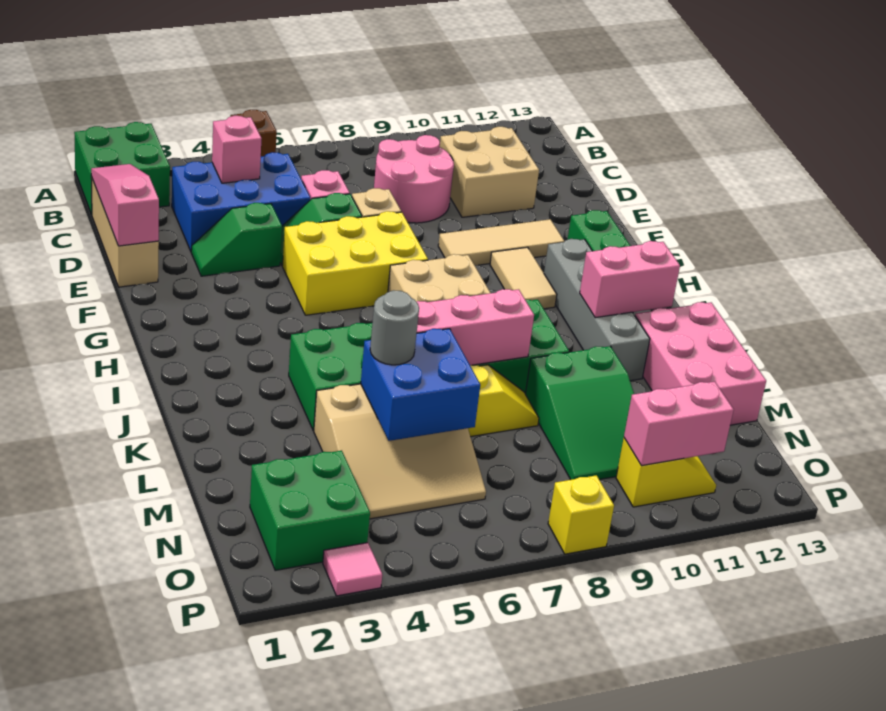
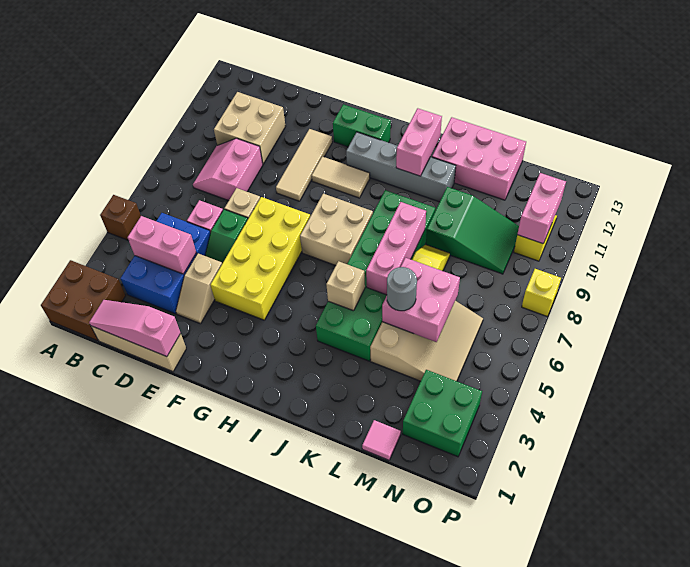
green 2x2 brick [74,122,170,215] -> brown 2x2 brick [41,260,126,341]
pink 1x1 brick [212,116,261,183] -> pink 1x2 brick [128,216,196,274]
pink 2x2 round brick [374,135,454,223] -> pink 2x2 slope [193,138,263,201]
green 1x2 slope [191,203,282,276] -> tan 1x2 slope [176,254,222,324]
yellow 2x3 brick [282,211,428,315] -> yellow 2x4 brick [210,197,310,320]
none -> tan 1x1 brick [326,261,365,311]
blue 2x2 brick [361,329,480,441] -> pink 2x2 brick [382,258,460,342]
pink 1x1 tile [323,543,382,596] -> pink 1x1 tile moved to [362,420,401,460]

